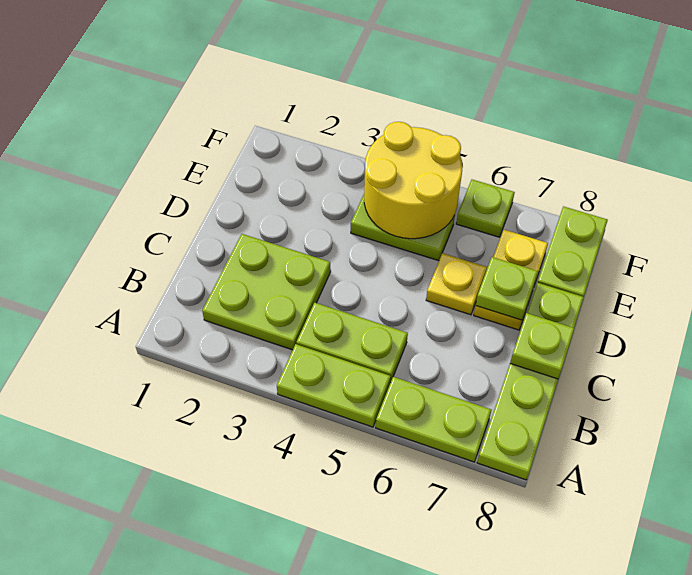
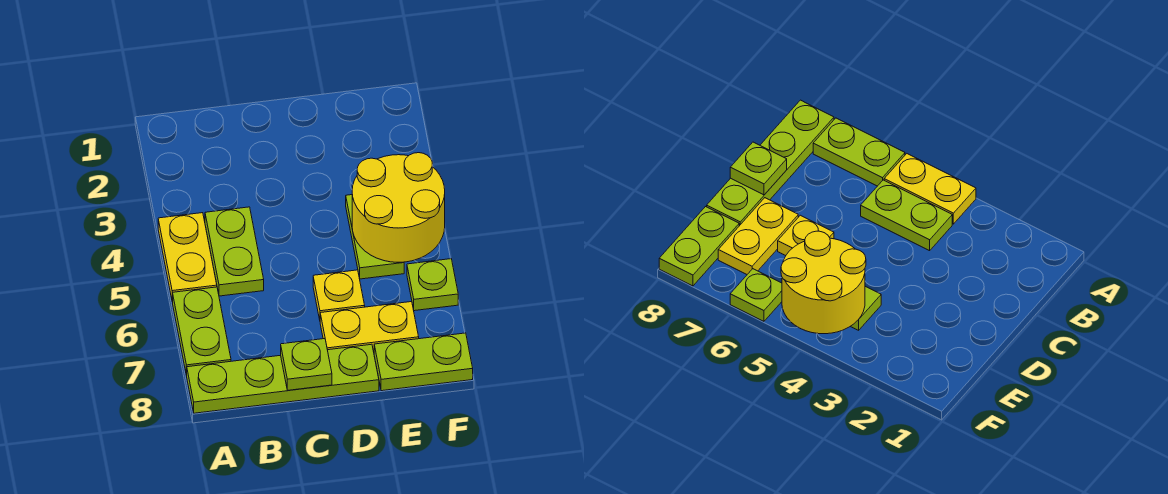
lime 1x2 plate [277,344,391,427] -> yellow 1x2 plate [158,213,217,301]
lime 2x2 plate [202,234,331,350] -> none
lime 1x1 plate [476,257,538,320] -> none

